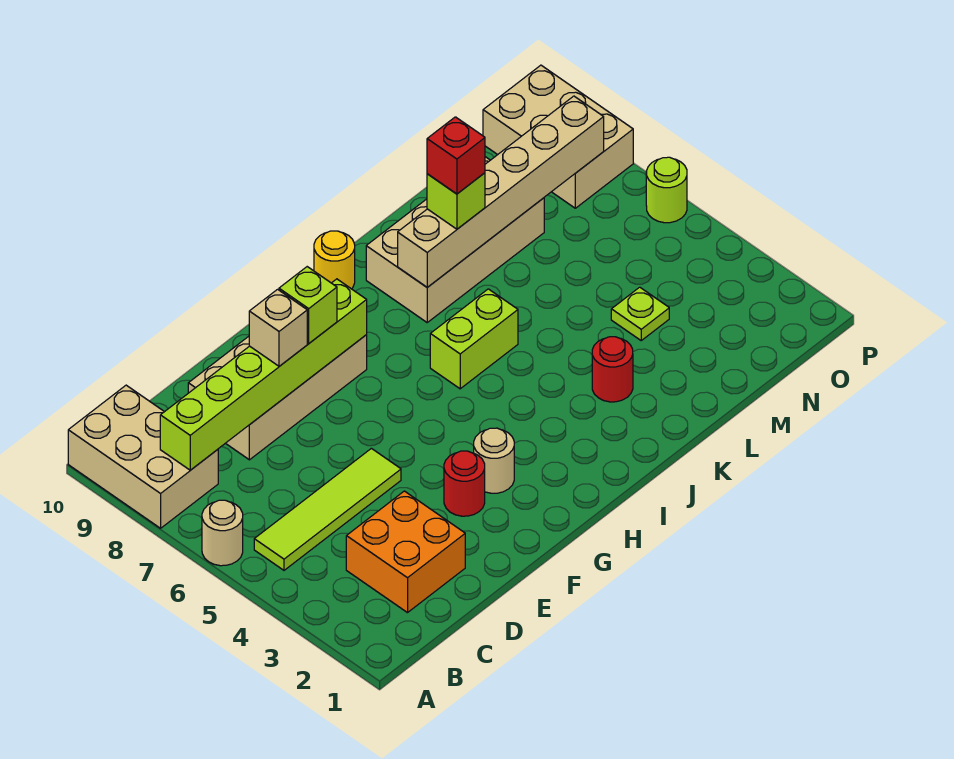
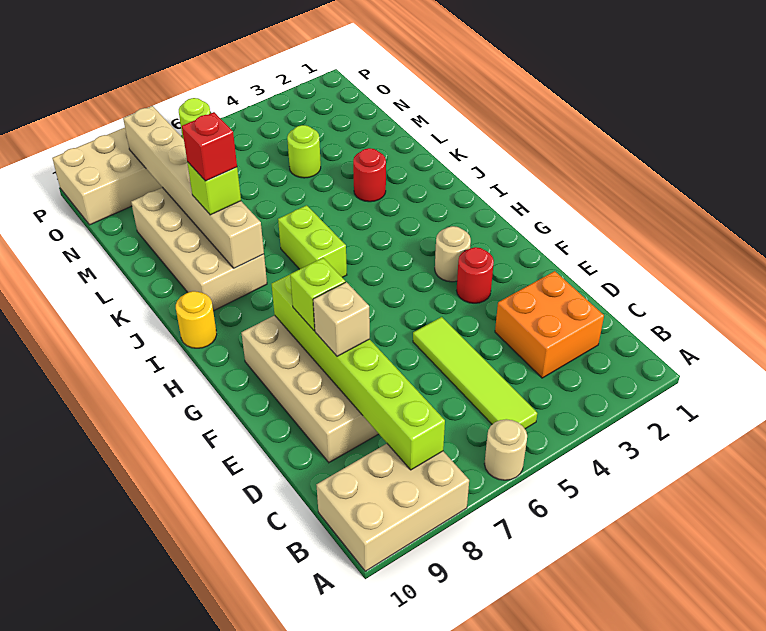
lime 1x1 plate [611,287,669,340] -> lime 1x1 round brick [287,125,321,178]

